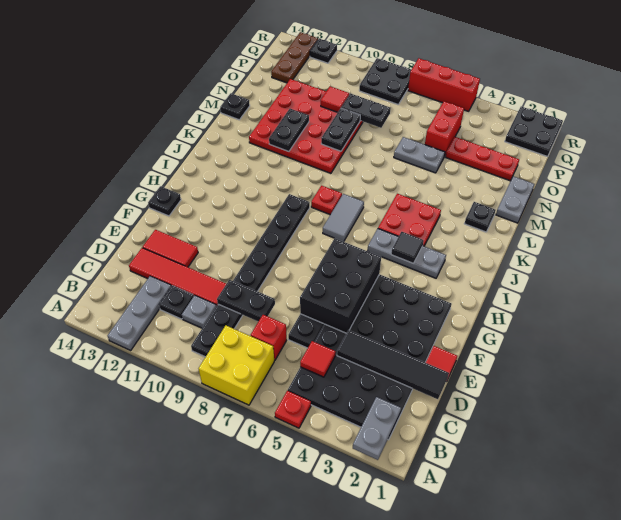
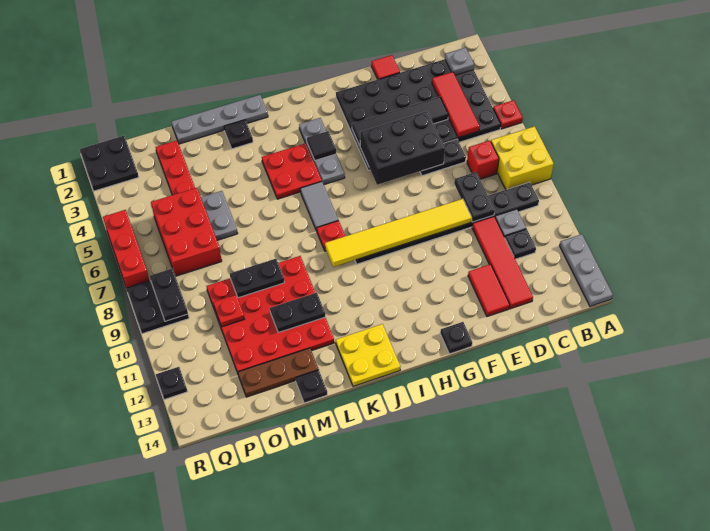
grey 1x2 plate [353,397,401,460] -> grey 1x1 plate [445,48,474,75]
grey 1x3 plate [107,276,171,350] -> grey 1x3 plate turned to [560,234,613,306]
red 1x1 tile [300,341,336,377] -> red 1x3 tile [432,72,480,138]
black 1x4 tile [337,330,449,399] -> black 1x4 tile turned to [352,97,448,146]
none -> yellow 1x6 tile [325,199,472,267]
grey 1x2 tile [323,194,364,242] -> grey 1x2 tile turned to [300,182,338,231]
none -> yellow 2x2 plate [336,324,400,386]
grey 1x2 plate [496,176,535,223] -> grey 1x4 plate [172,95,268,144]
red 1x2 brick [425,101,464,156] -> red 2x3 brick [151,188,222,276]
black 1x2 plate [341,93,391,128] -> black 1x2 plate moved to [150,268,188,321]
red 1x1 tile [321,86,349,112] -> red 1x1 plate [213,295,244,327]
brown 1x3 plate [271,32,318,83] -> brown 1x3 plate moved to [238,348,319,397]

